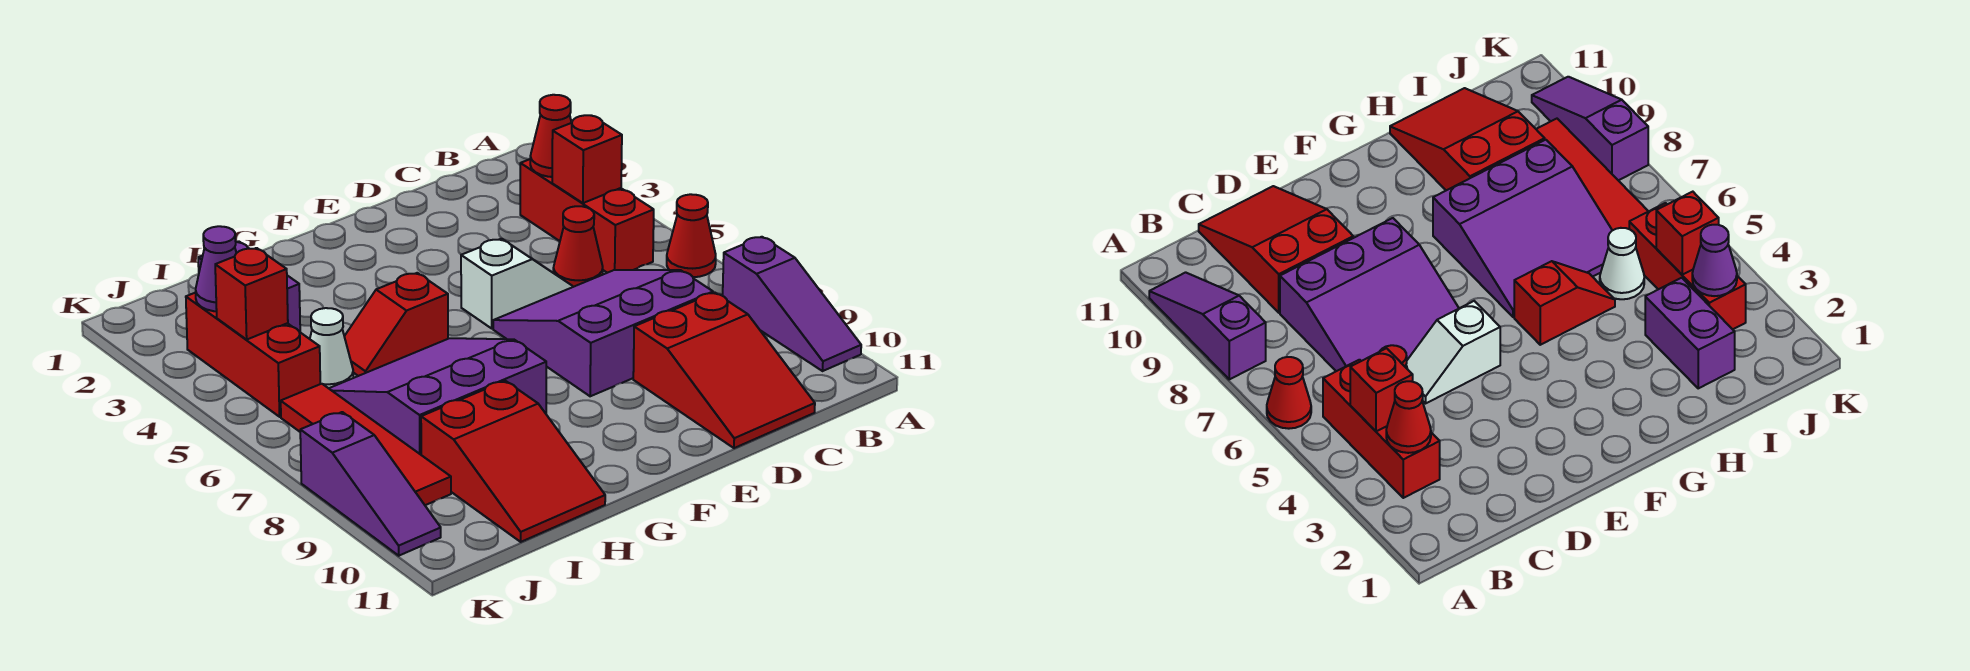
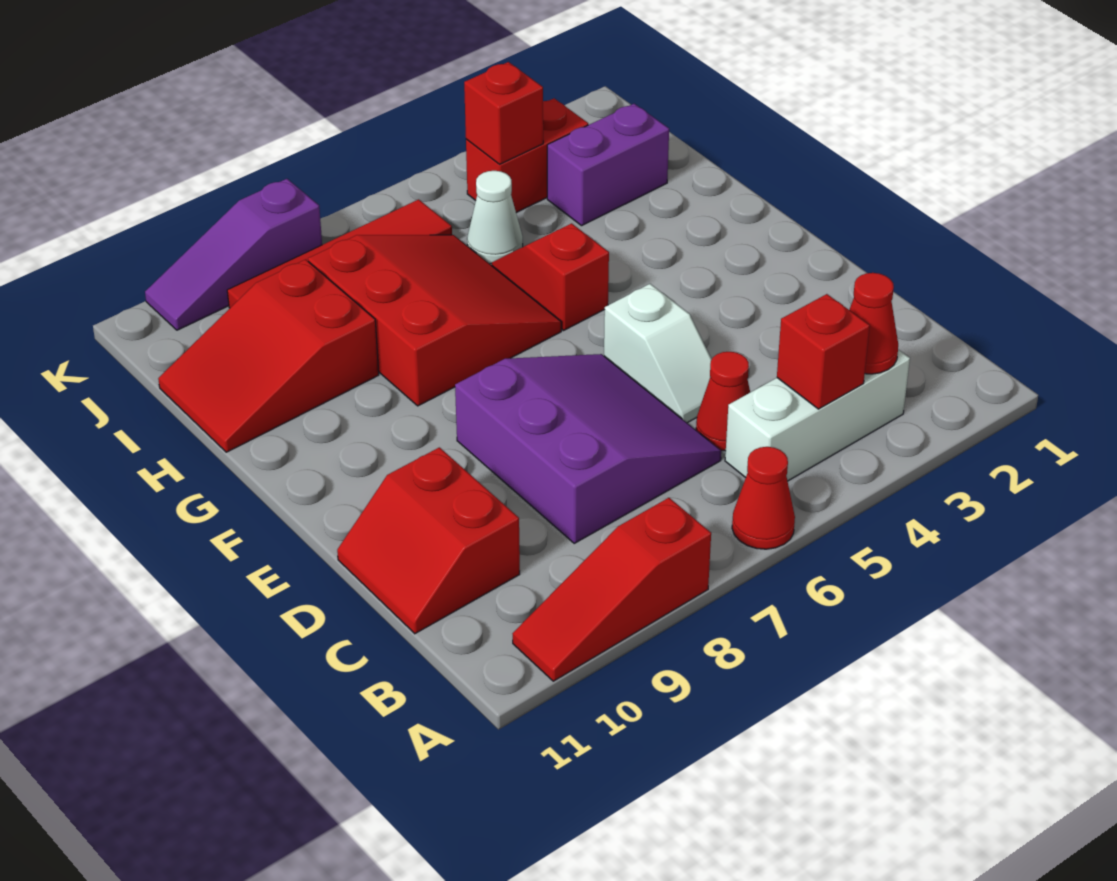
purple 1x3 slope [723,237,861,371] -> red 1x3 slope [513,498,711,681]
red 1x3 brick [520,159,654,273] -> white 1x3 brick [725,350,910,481]
red 2x3 slope [633,293,815,448] -> red 2x2 slope [337,447,520,634]
purple 3x3 slope [329,338,546,455] -> red 3x3 slope [308,235,561,406]
red 1x3 brick [186,293,320,417] -> red 1x2 brick [466,98,588,213]
purple 1x1 cone [196,226,236,311] -> none

